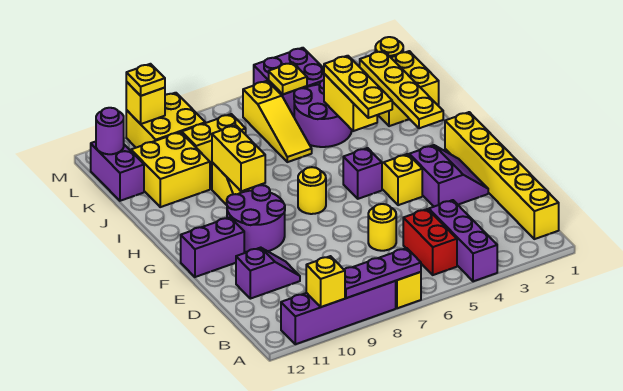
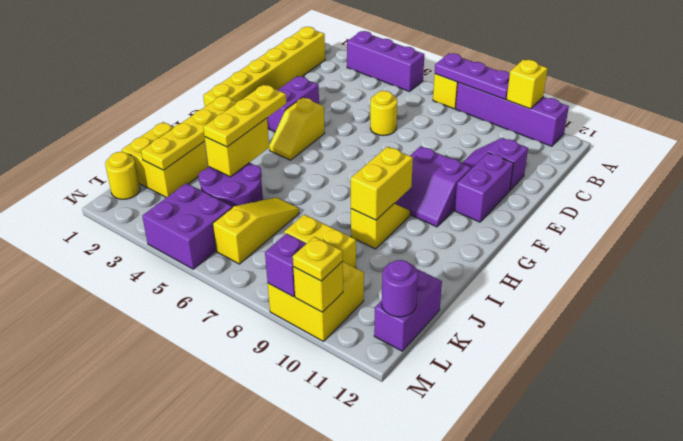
purple 1x3 brick [429,200,497,281] -> purple 1x3 brick turned to [347,31,424,92]
red 1x2 brick [403,209,457,275] -> none
purple 2x2 round brick [227,185,285,252] -> purple 2x2 slope [394,146,471,227]
purple 1x2 brick [181,217,244,277] -> purple 1x2 brick turned to [455,153,514,222]
purple 1x1 brick [343,148,382,199] -> purple 1x1 brick moved to [265,233,307,297]
yellow 1x1 round brick [298,167,326,214] -> none
yellow 2x2 brick [131,132,210,207] -> none
yellow 1x1 plate [269,62,307,94] -> none

